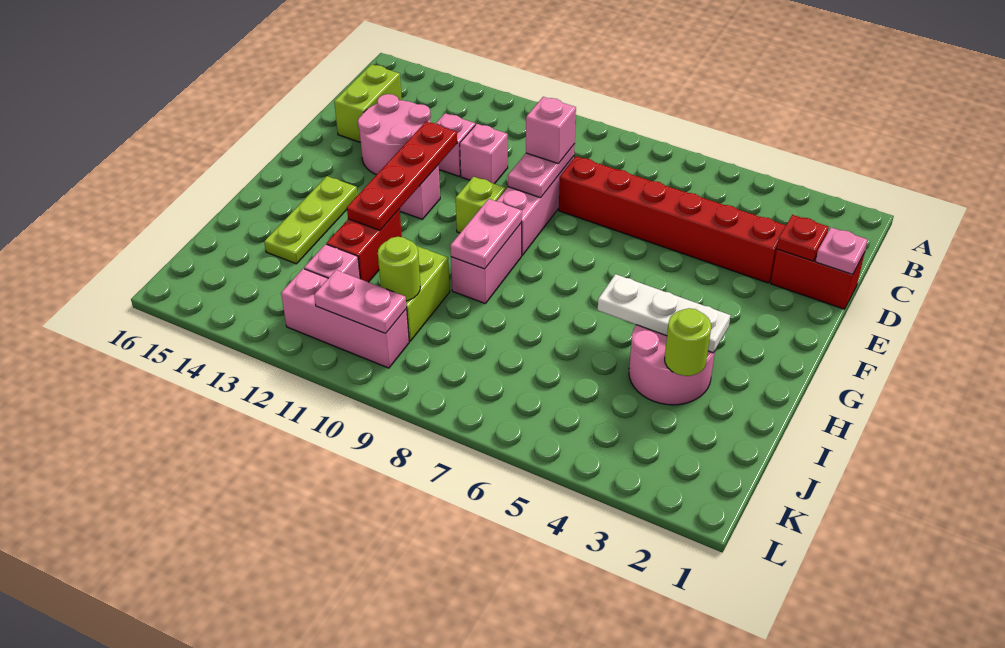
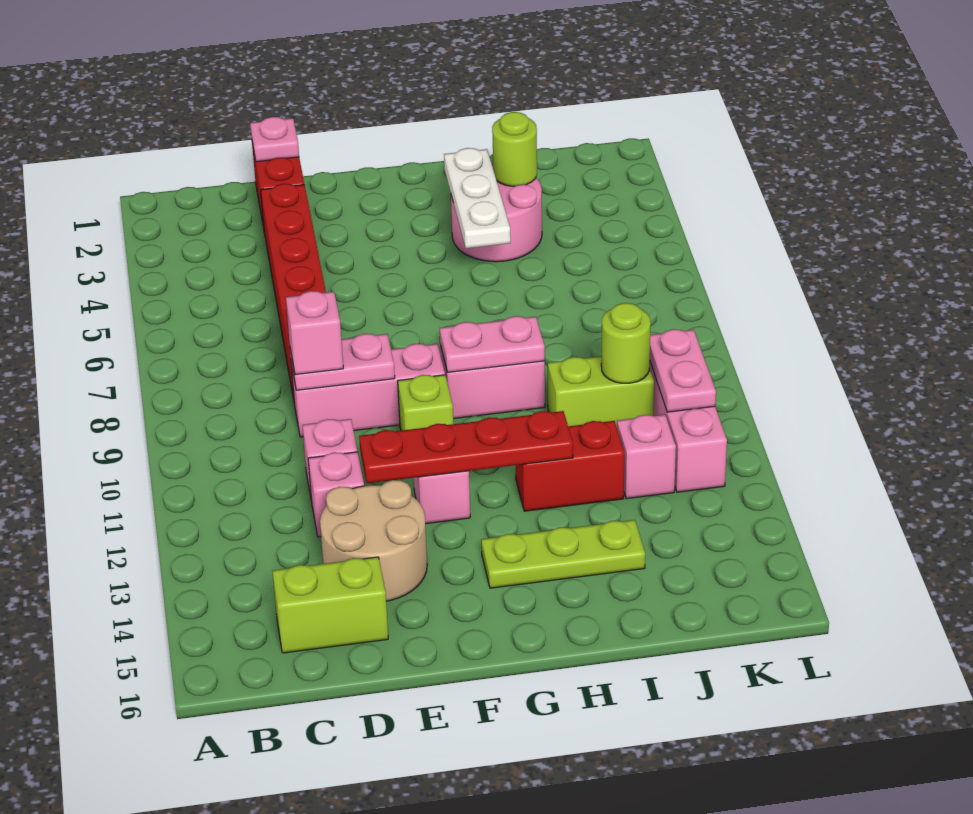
red 1x1 plate [777,215,829,261] -> none
pink 2x2 round brick [358,94,431,175] -> tan 2x2 round brick [320,480,427,601]

